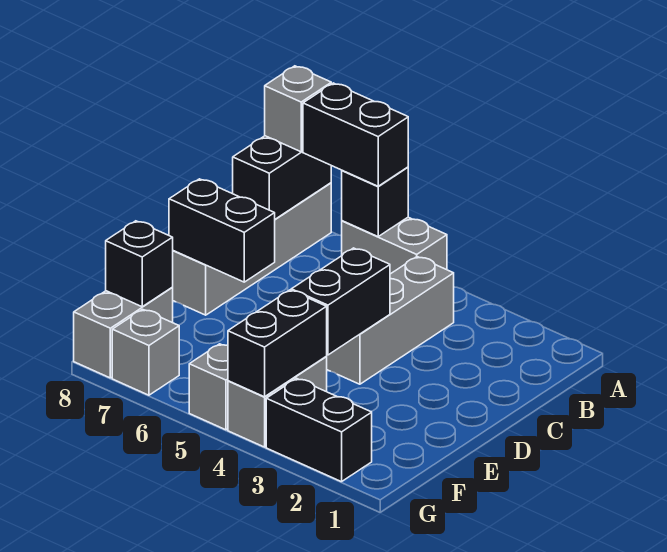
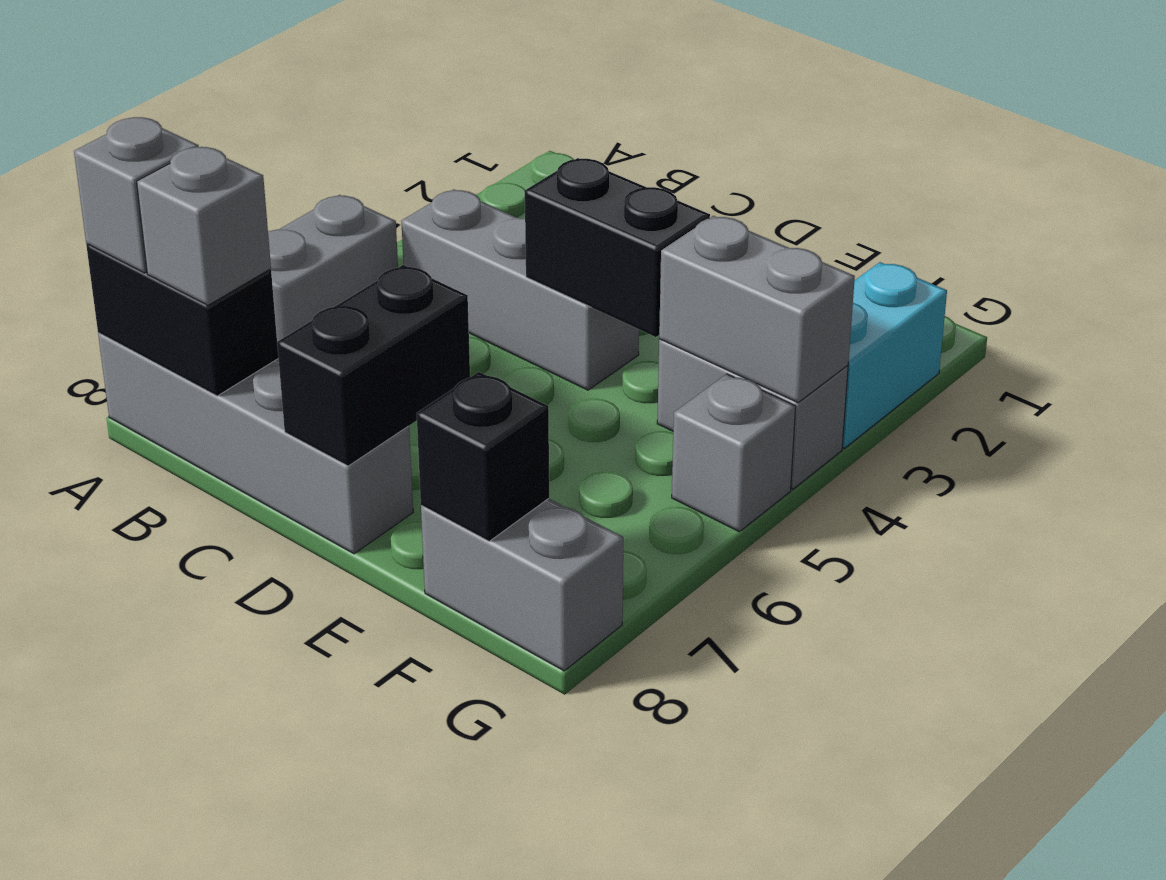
black 1x1 brick [342,167,408,236] -> none
black 1x2 brick [303,83,408,186] -> none
black 1x2 brick [228,290,327,397] -> grey 1x2 brick [659,216,855,403]
black 1x2 brick [266,378,372,482] -> cyan 1x2 brick [842,262,947,448]
grey 1x1 brick [112,309,179,395] -> grey 1x1 brick moved to [137,147,271,305]

